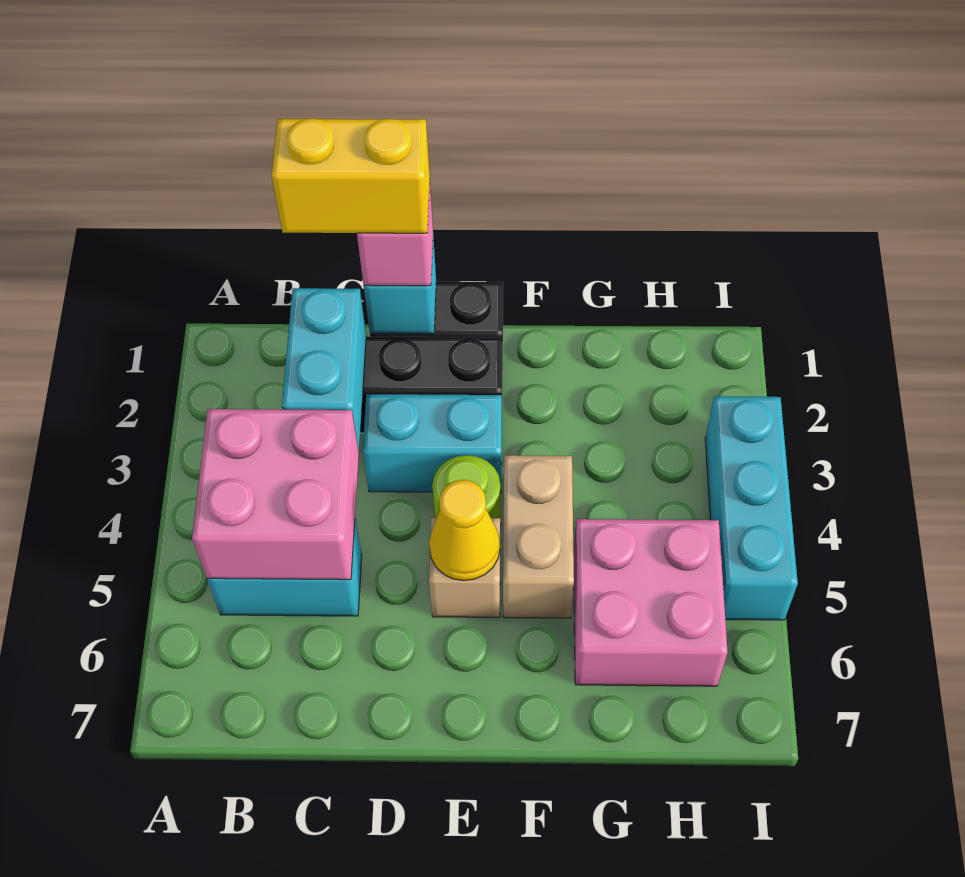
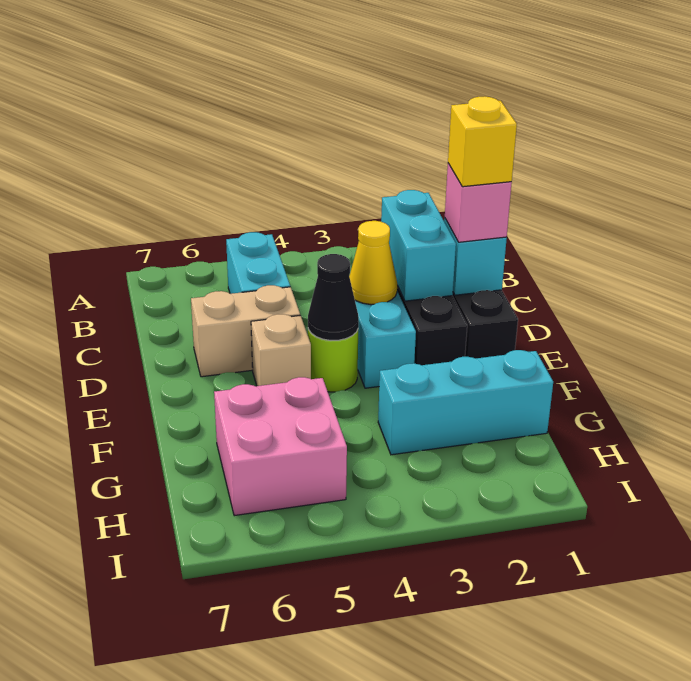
pink 2x2 brick [192,409,359,580] -> none
yellow 1x2 brick [271,119,430,233] -> yellow 1x1 brick [448,96,517,187]
cyan 1x2 brick [282,288,366,451] -> cyan 1x2 brick turned to [381,190,456,301]
none -> black 1x1 cone [308,254,359,340]
yellow 1x1 cone [429,480,500,581] -> yellow 1x1 cone moved to [349,221,397,305]
tan 1x2 brick [503,455,574,618] -> tan 1x2 brick moved to [191,285,300,377]
cyan 1x3 brick [705,396,798,620] -> cyan 1x3 brick moved to [378,350,553,455]

